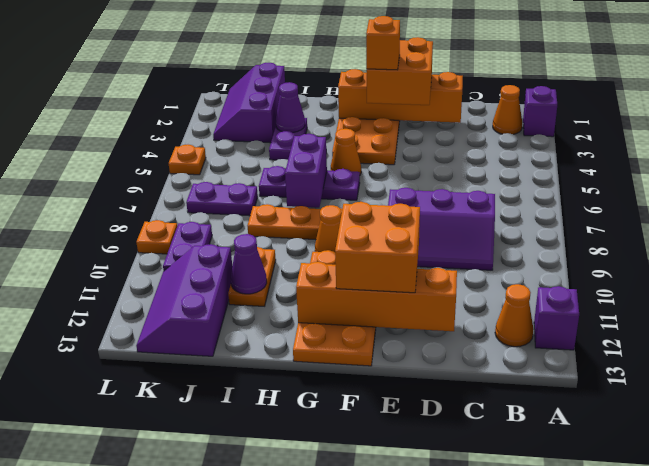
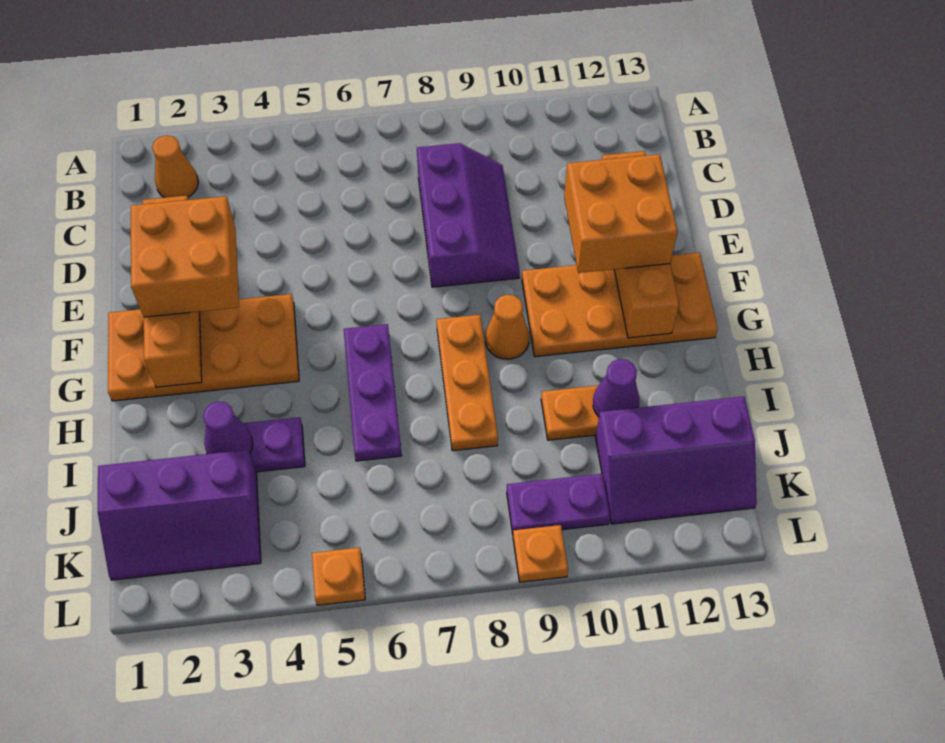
purple 1x1 brick [523,86,557,137] -> none
purple 1x1 brick [534,286,579,350] -> none
orange 1x1 cone [495,284,533,347] -> none
orange 1x1 brick [366,16,400,70] -> none
orange 1x1 cone [331,129,361,175] -> none
purple 1x2 brick [285,134,327,208] -> none
purple 1x2 plate [186,182,258,216] -> none

